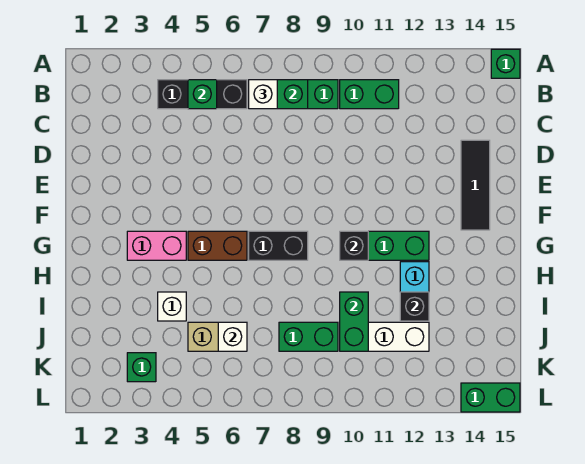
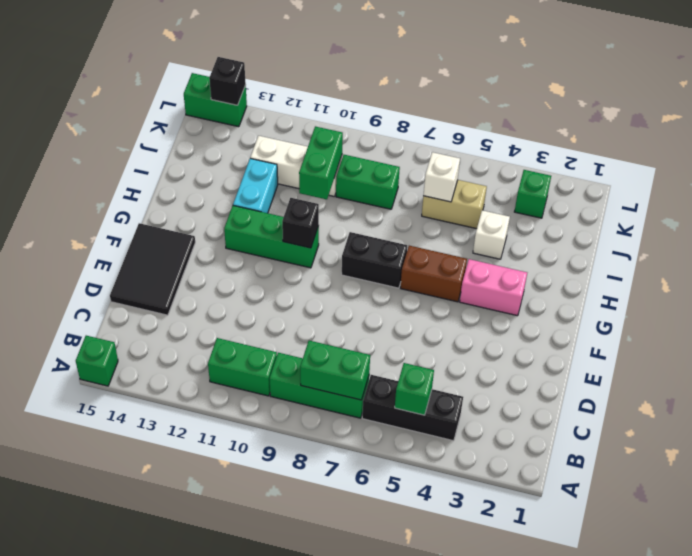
white 1x1 brick [249,80,277,109] -> none
black 1x3 tile [461,140,490,230] -> black 2x3 tile [110,223,195,315]
black 1x1 brick [400,292,429,321] -> black 1x1 brick moved to [209,57,246,105]

